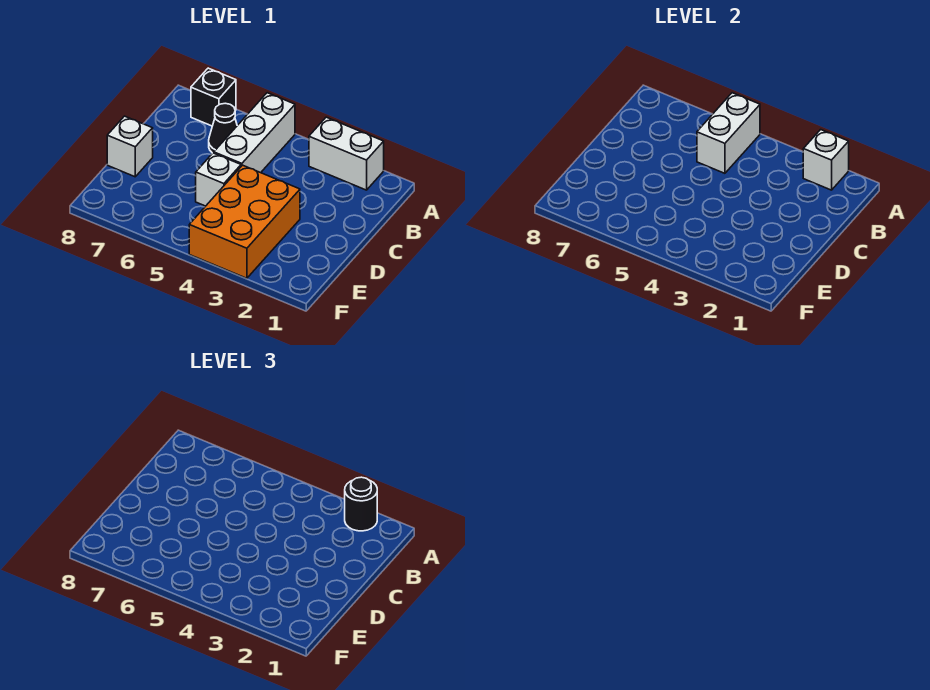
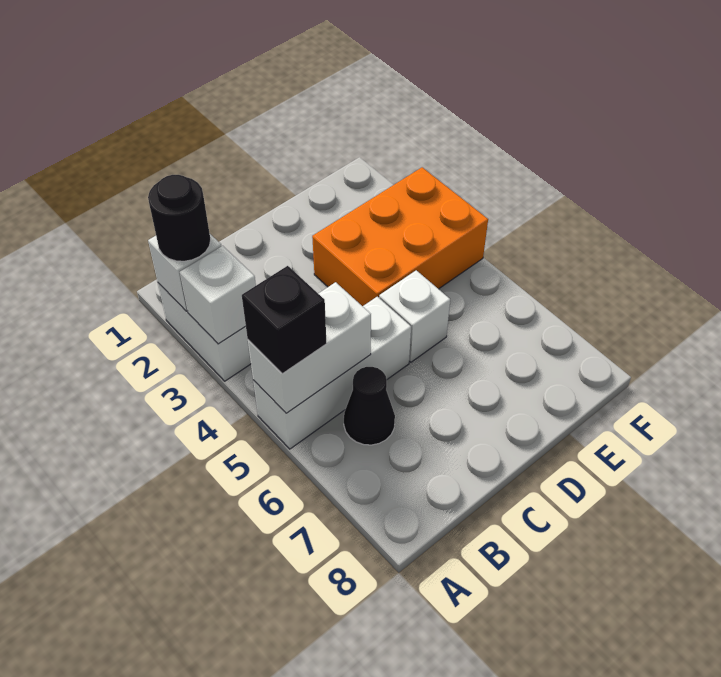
black 1x1 brick [191,68,236,126] -> black 1x1 brick moved to [242,266,327,374]
white 1x1 brick [107,116,153,177] -> white 1x1 brick moved to [180,246,256,344]

